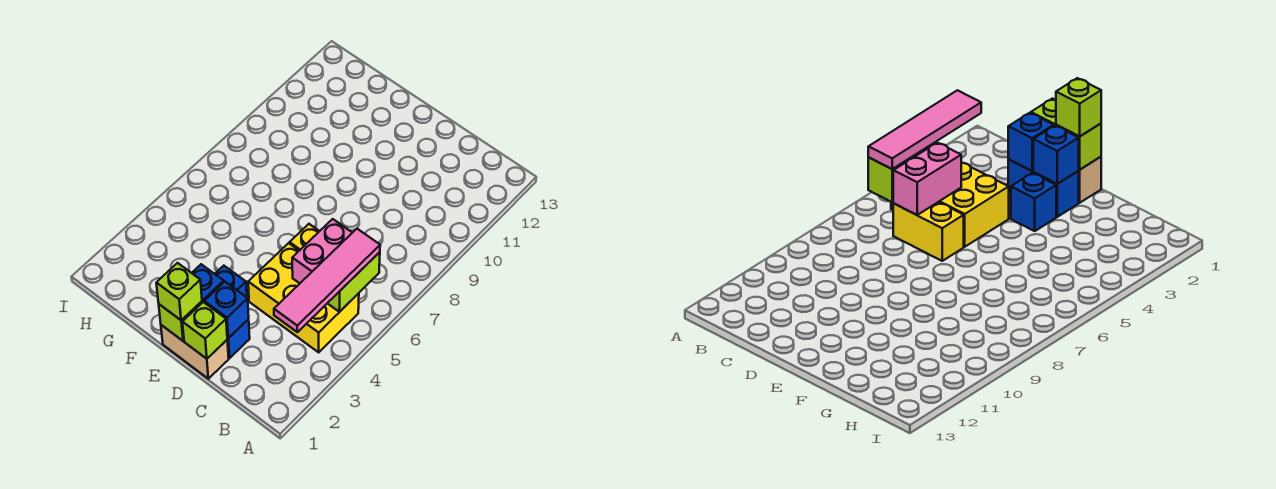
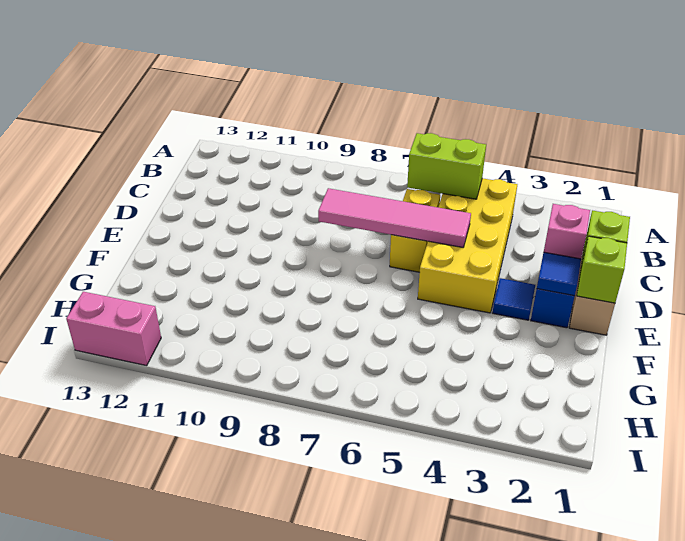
pink 1x4 tile [274,229,380,332] -> pink 1x4 tile moved to [318,188,471,247]
yellow 2x3 brick [248,243,359,352] -> yellow 2x4 brick [418,178,517,313]
pink 1x2 brick [292,219,352,283] -> pink 1x2 brick moved to [66,292,161,366]
blue 1x1 brick [204,282,249,338] -> pink 1x1 brick [544,204,590,259]
lime 1x1 brick [156,263,202,320] -> none
blue 1x1 brick [192,264,224,303] -> blue 1x1 tile [537,252,581,296]
blue 1x1 brick [215,266,247,297] -> blue 1x1 tile [493,278,535,320]

